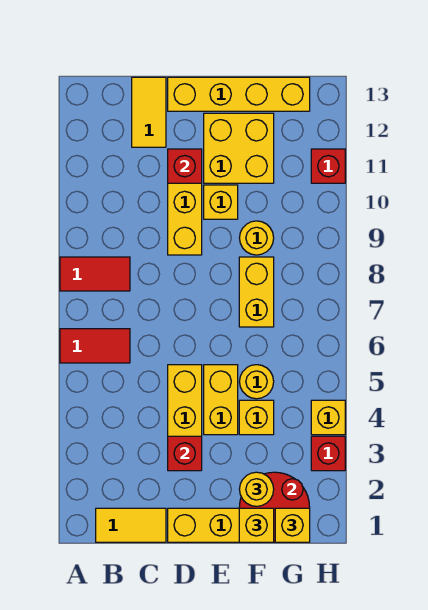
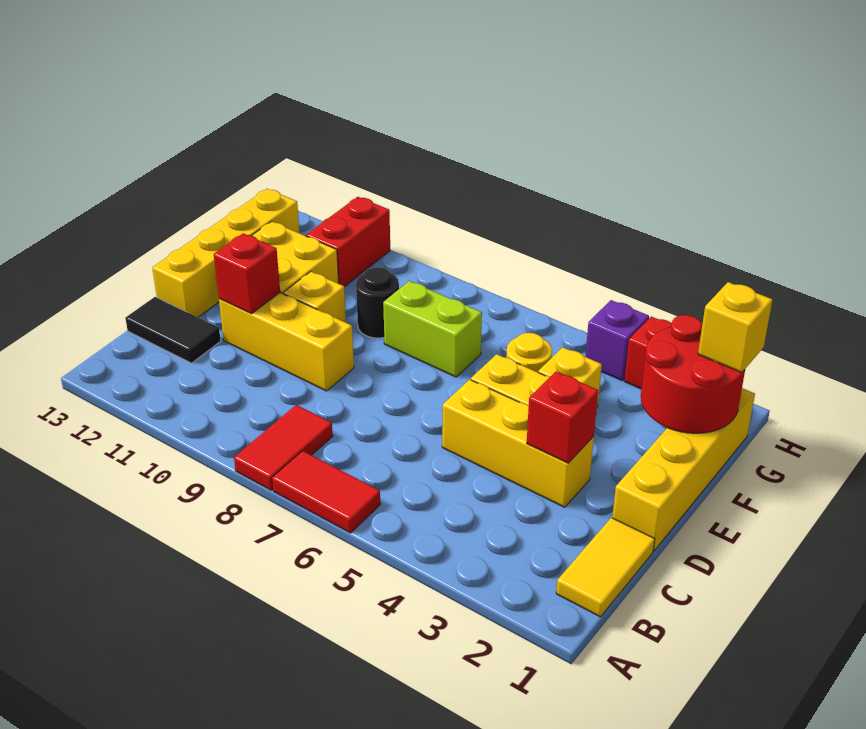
red 1x2 tile [60,329,130,363] -> red 1x2 tile turned to [272,451,380,533]
yellow 1x2 tile [132,77,166,147] -> black 1x2 tile [125,297,221,363]
yellow 1x1 brick [239,508,274,542] -> none
yellow 1x1 round brick [239,472,274,506] -> none
yellow 1x2 brick [239,257,274,327] -> lime 1x2 brick [383,281,482,377]
yellow 1x1 round brick [240,221,274,255] -> black 1x1 round brick [356,267,399,338]
yellow 1x1 brick [311,400,345,435] -> purple 1x1 brick [585,300,649,381]
red 1x1 brick [311,149,345,183] -> red 1x2 brick [306,197,390,287]

